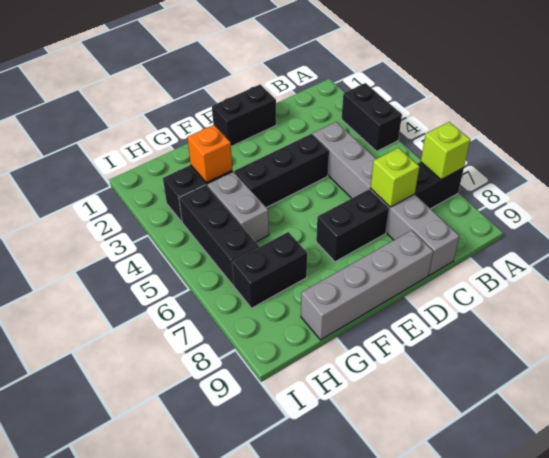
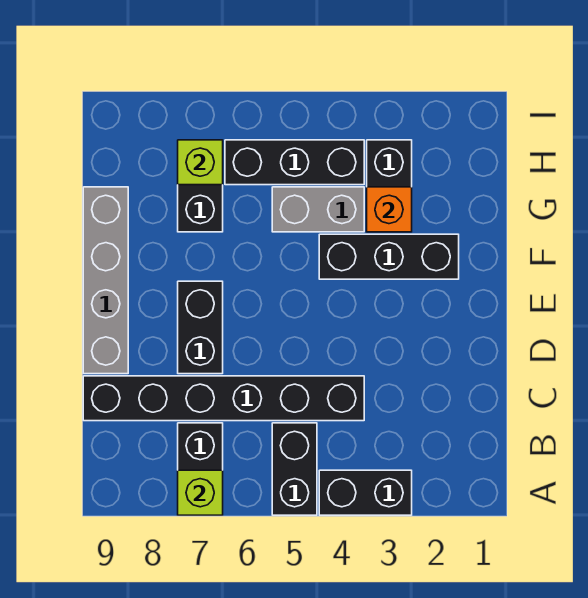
grey 1x6 brick [313,122,460,275] -> black 1x6 brick [83,376,364,421]
lime 1x1 brick [371,148,419,207] -> lime 1x1 brick moved to [178,140,223,185]
black 1x2 brick [212,84,276,146] -> black 1x2 brick moved to [272,423,317,515]
black 1x3 brick [235,134,329,208] -> black 1x3 brick turned to [319,234,459,279]

